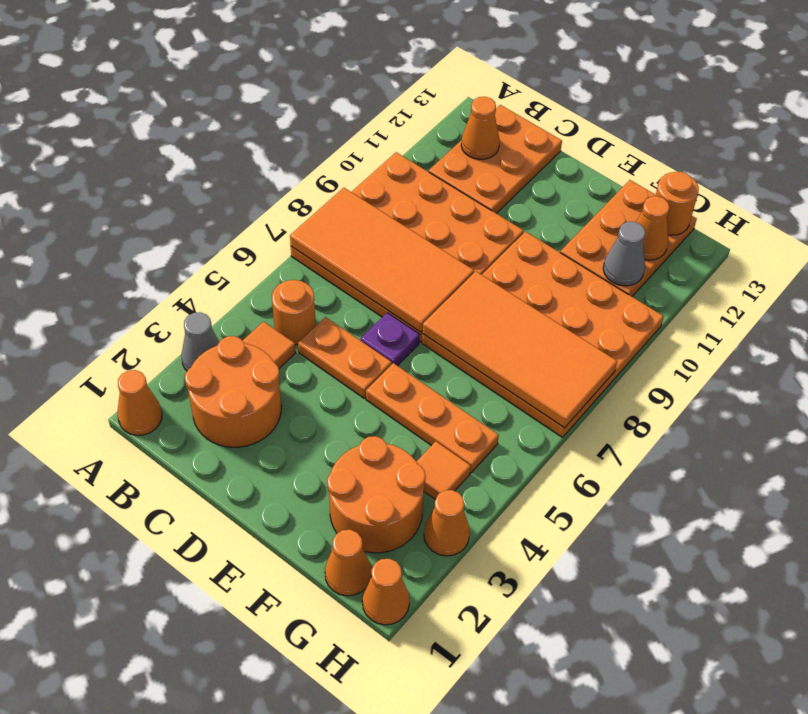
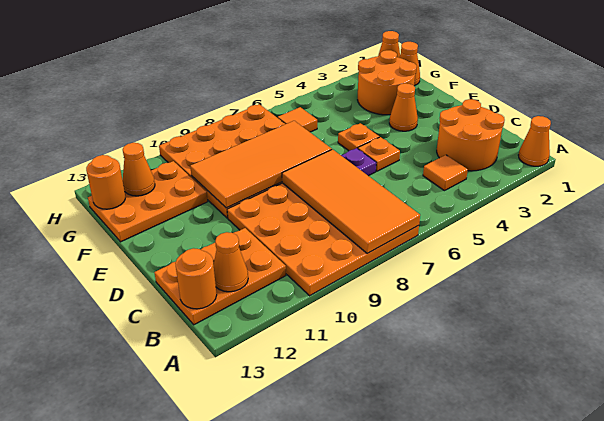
grey 1x1 cone [182,312,219,371] -> none
orange 1x1 round brick [272,280,316,345] -> orange 1x1 round brick moved to [175,248,217,309]
orange 1x2 plate [298,317,392,398] -> orange 1x1 plate [358,137,400,171]
orange 1x3 plate [366,363,499,473] -> orange 1x1 plate [338,123,379,151]
orange 2x4 tile [423,271,617,428] -> orange 2x4 tile turned to [190,121,332,208]
orange 1x1 tile [416,441,471,499] -> orange 1x1 tile moved to [278,107,317,132]
grey 1x1 cone [603,222,646,286] -> none
orange 1x1 cone [424,490,470,556] -> orange 1x1 cone moved to [389,83,418,131]

